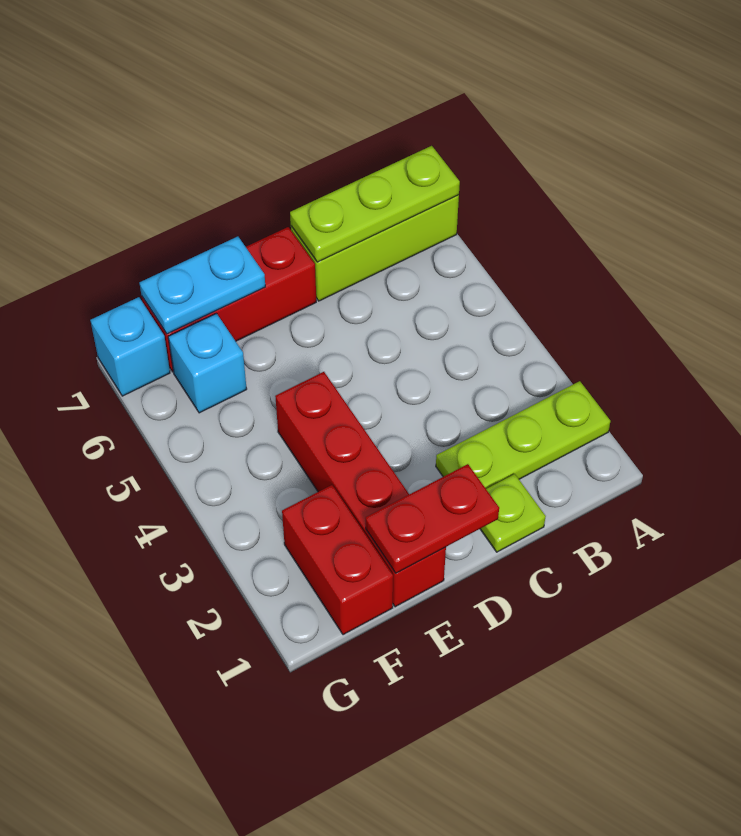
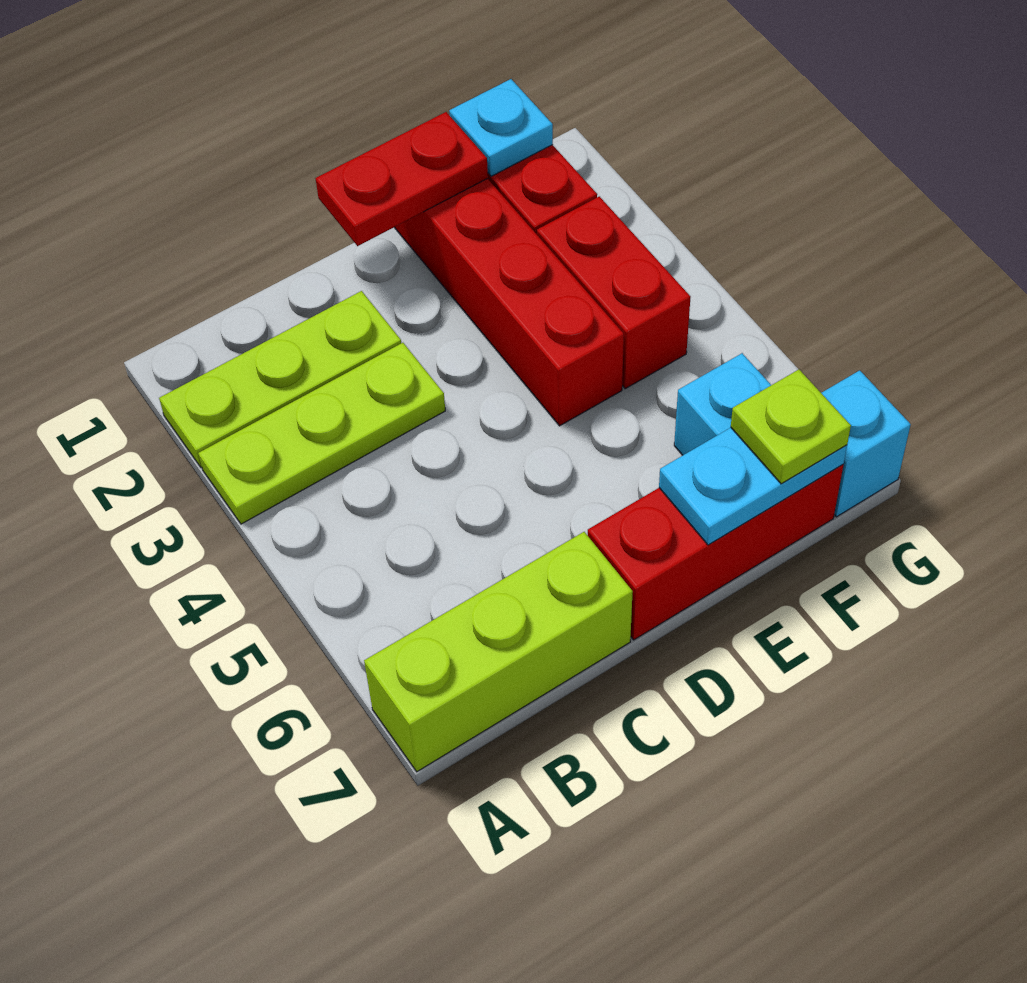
lime 1x3 plate [290,146,460,262] -> lime 1x3 plate moved to [198,343,445,524]
lime 1x1 plate [480,474,546,552] -> lime 1x1 plate moved to [731,369,851,484]
none -> cyan 1x1 plate [449,79,553,176]
none -> red 1x2 brick [537,196,690,389]

